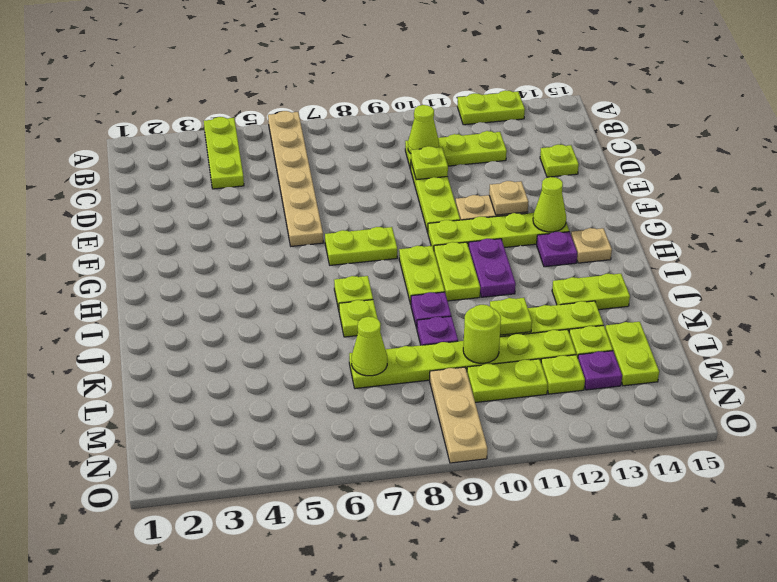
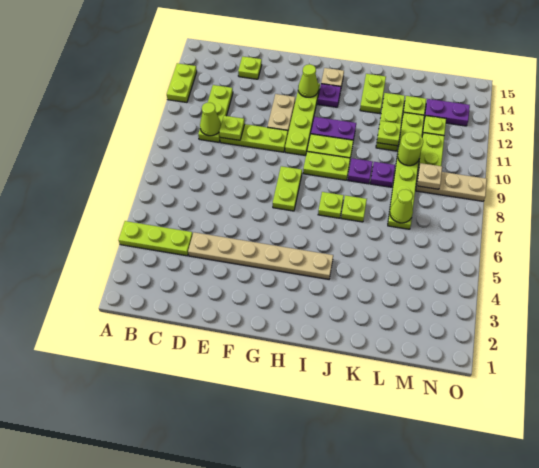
tan 1x6 plate [268,111,323,246] -> tan 1x6 plate moved to [188,232,333,279]
tan 1x1 plate [489,181,528,215] -> tan 1x1 plate moved to [417,163,442,189]
lime 1x2 plate [605,322,659,386] -> none
purple 1x1 plate [578,351,622,390] -> purple 1x2 plate [424,99,470,126]

